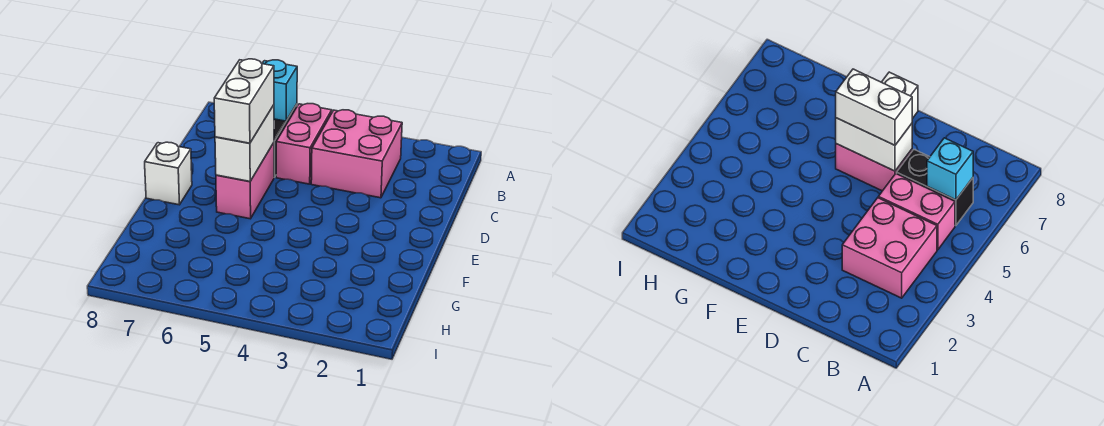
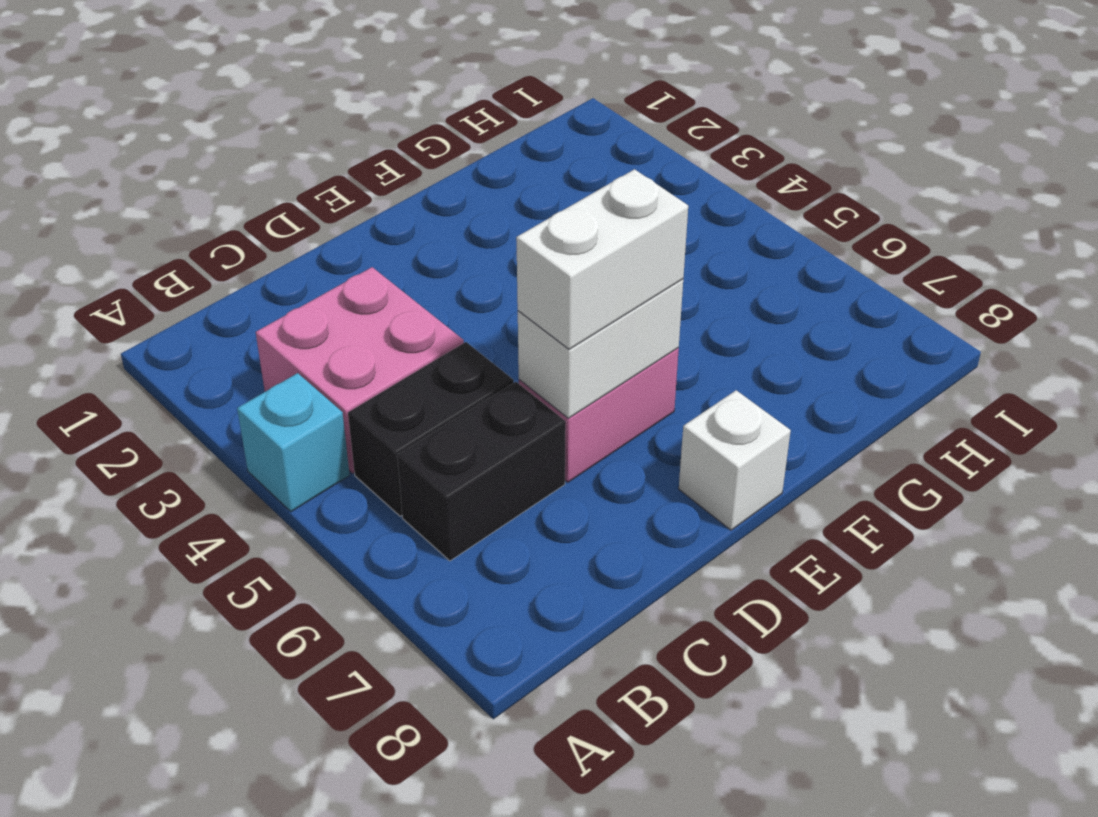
pink 1x2 brick [276,104,332,184] -> black 1x2 brick [348,342,514,516]
cyan 1x1 brick [262,60,297,121] -> cyan 1x1 brick moved to [237,373,350,512]

